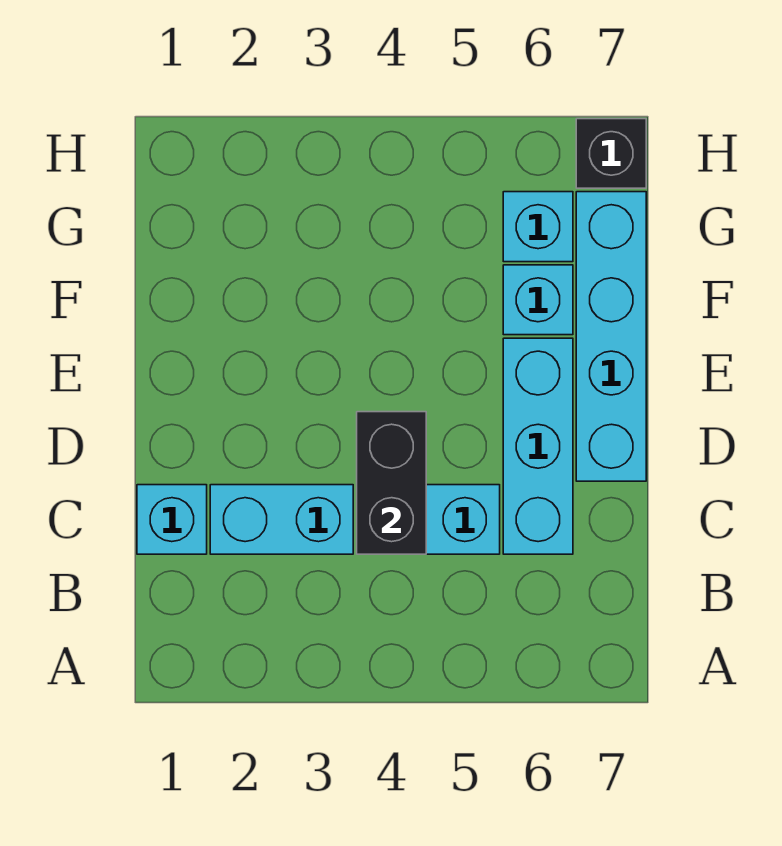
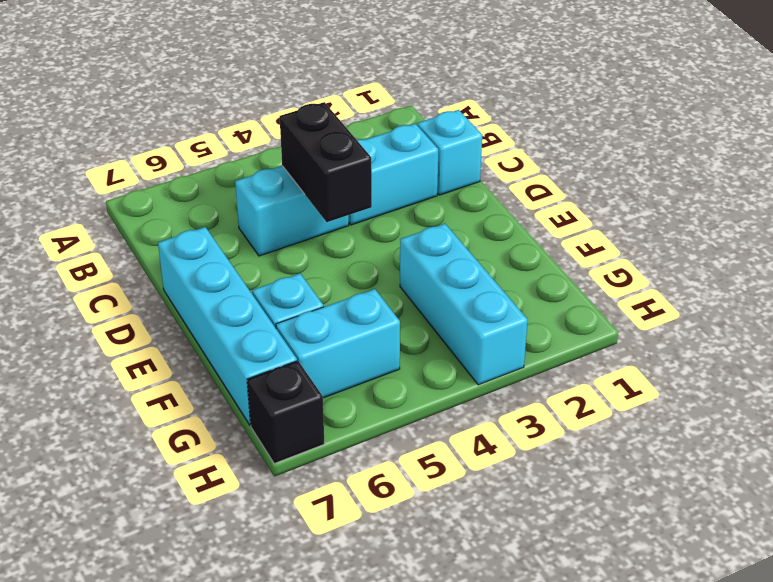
cyan 1x3 brick [503,338,573,554] -> cyan 1x3 brick moved to [400,224,528,385]
cyan 1x1 brick [503,192,573,262] -> cyan 1x2 brick [276,289,400,398]

